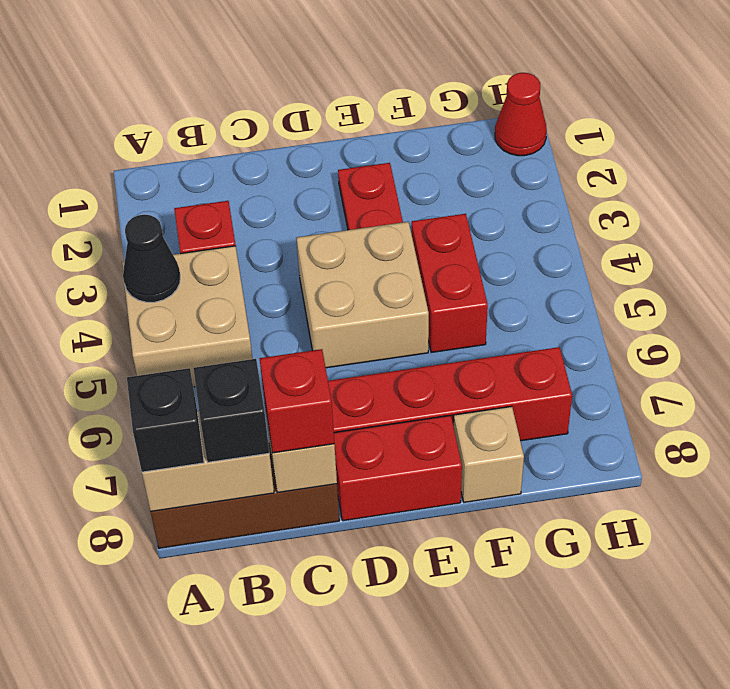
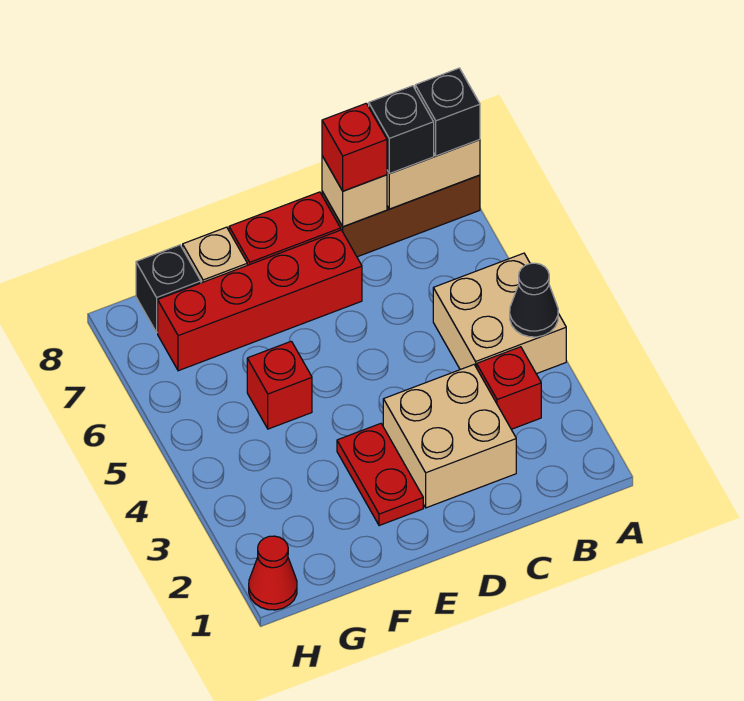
tan 2x2 brick [297,222,429,368] -> tan 2x2 brick moved to [383,365,516,508]
red 1x2 brick [412,214,488,353] -> red 1x1 brick [247,341,312,429]
none -> black 1x1 brick [136,245,201,332]

